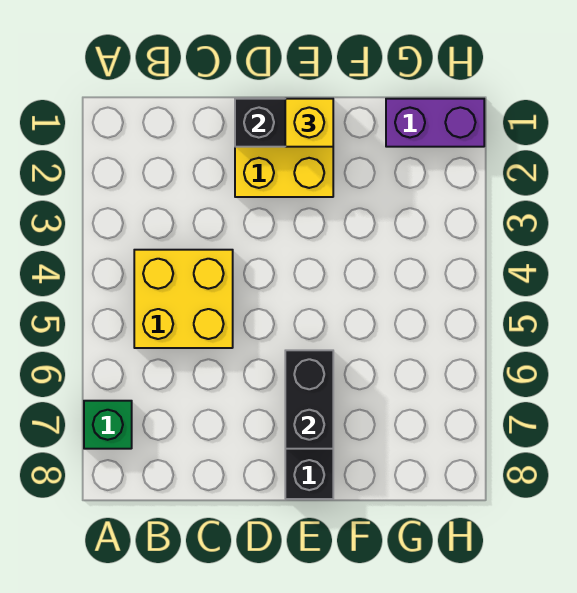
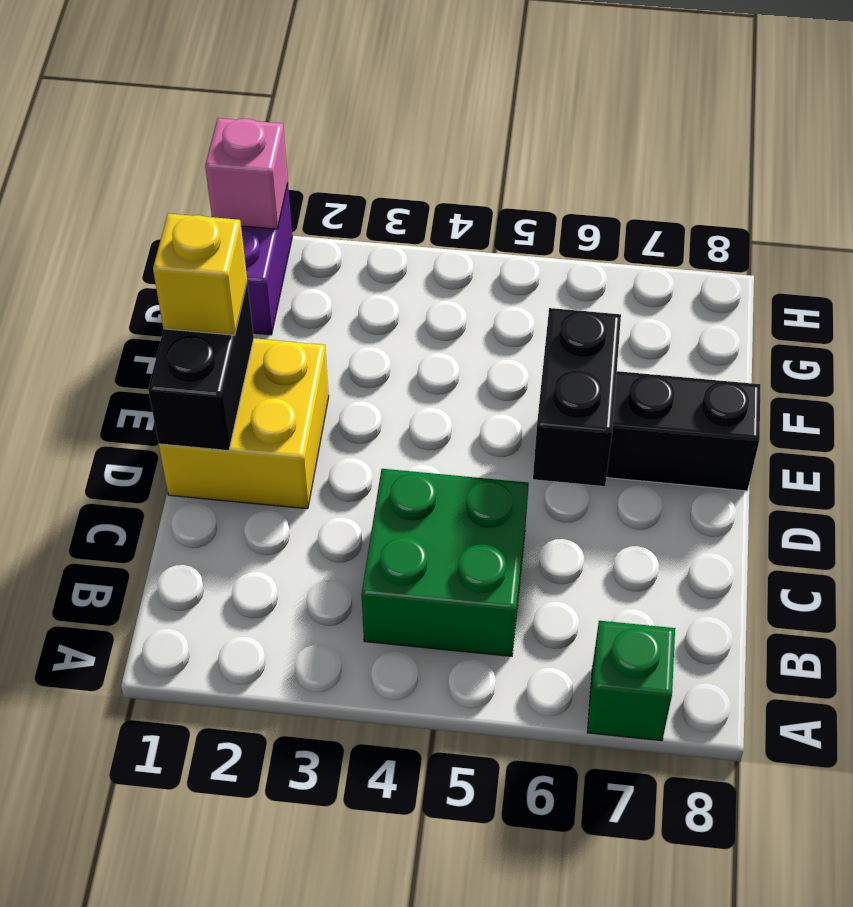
yellow 2x2 brick [134,250,233,348] -> green 2x2 brick [362,469,529,656]
black 1x2 brick [285,350,333,449] -> black 1x2 brick turned to [533,308,621,486]
none -> pink 1x1 brick [205,118,288,229]

